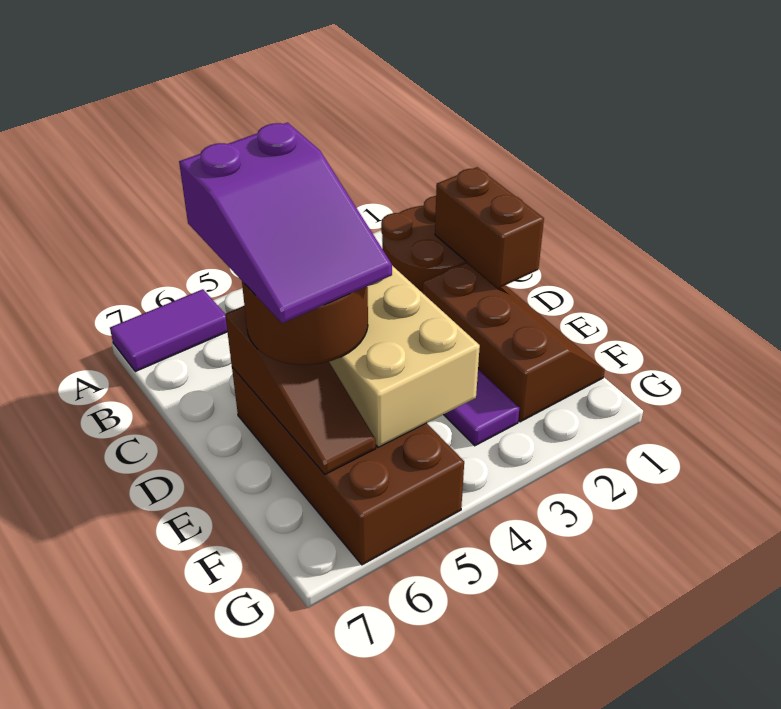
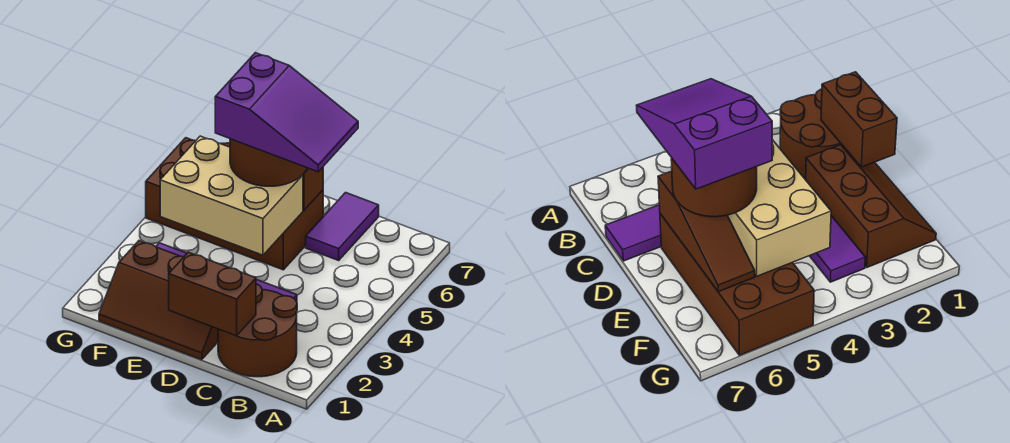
purple 1x2 tile [110,289,227,372] -> purple 1x2 tile moved to [306,193,379,260]
purple 2x3 slope [179,123,392,323] -> purple 2x3 slope turned to [215,53,358,172]

